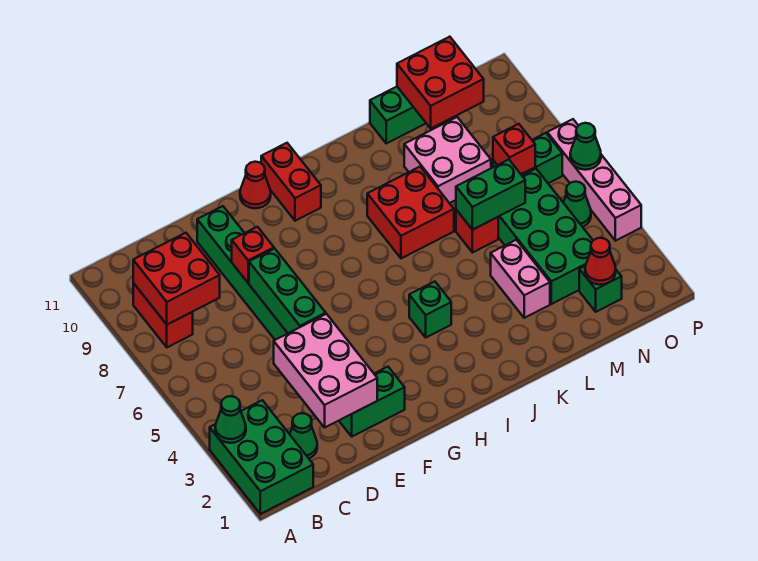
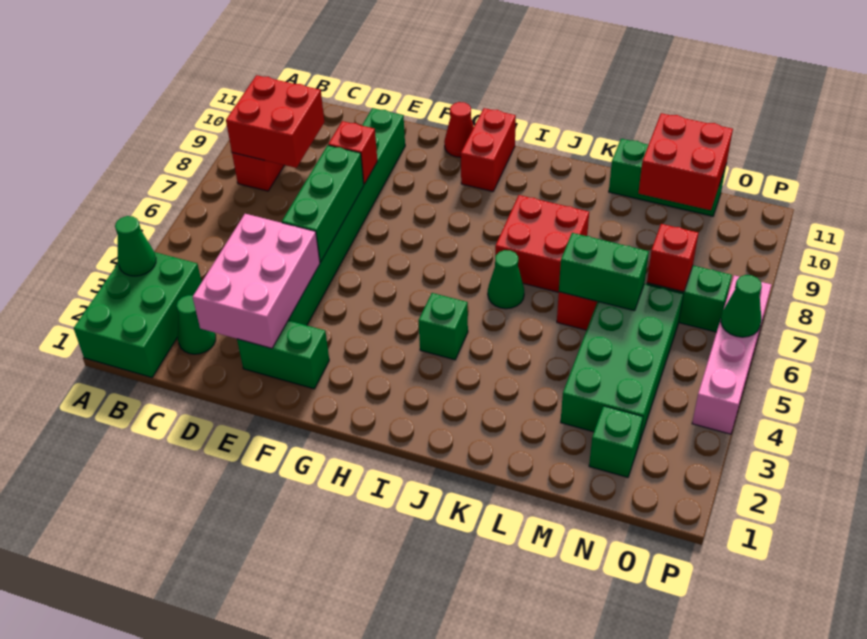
pink 1x2 brick [491,240,550,318] -> none
pink 2x2 brick [404,117,491,203] -> none
red 1x1 cone [585,238,616,285] -> none
green 1x1 cone [563,182,591,227] -> green 1x1 cone moved to [488,250,524,309]

